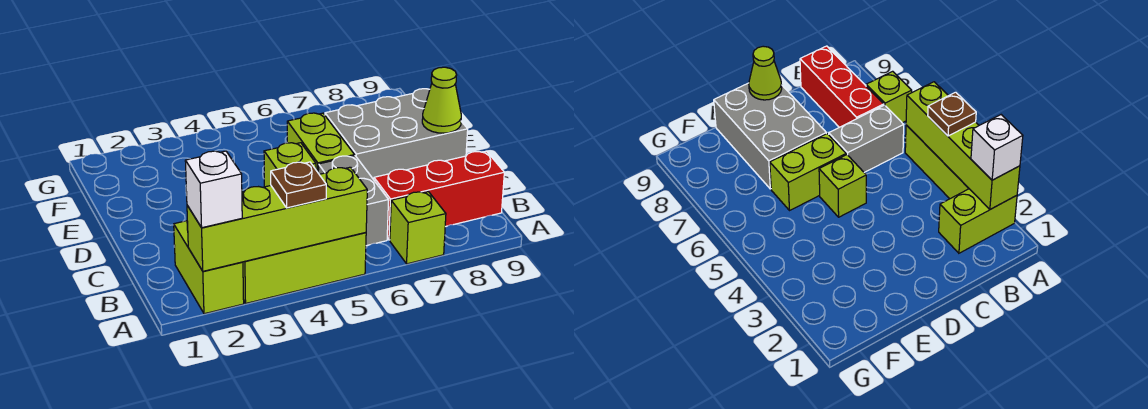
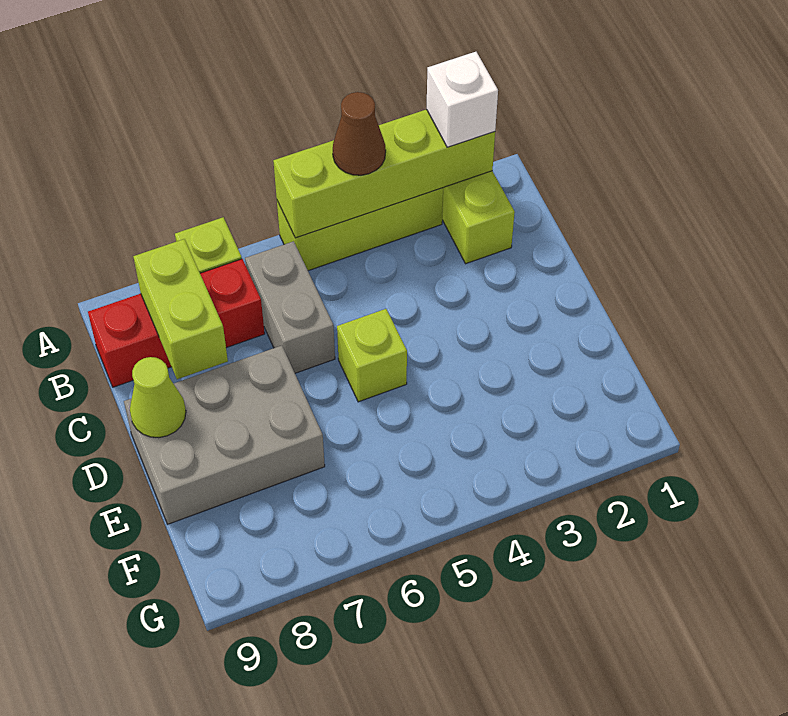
brown 1x1 plate [271,162,326,208] -> brown 1x1 cone [333,92,386,175]
lime 1x2 brick [287,113,355,172] -> lime 1x2 brick moved to [133,239,228,379]

